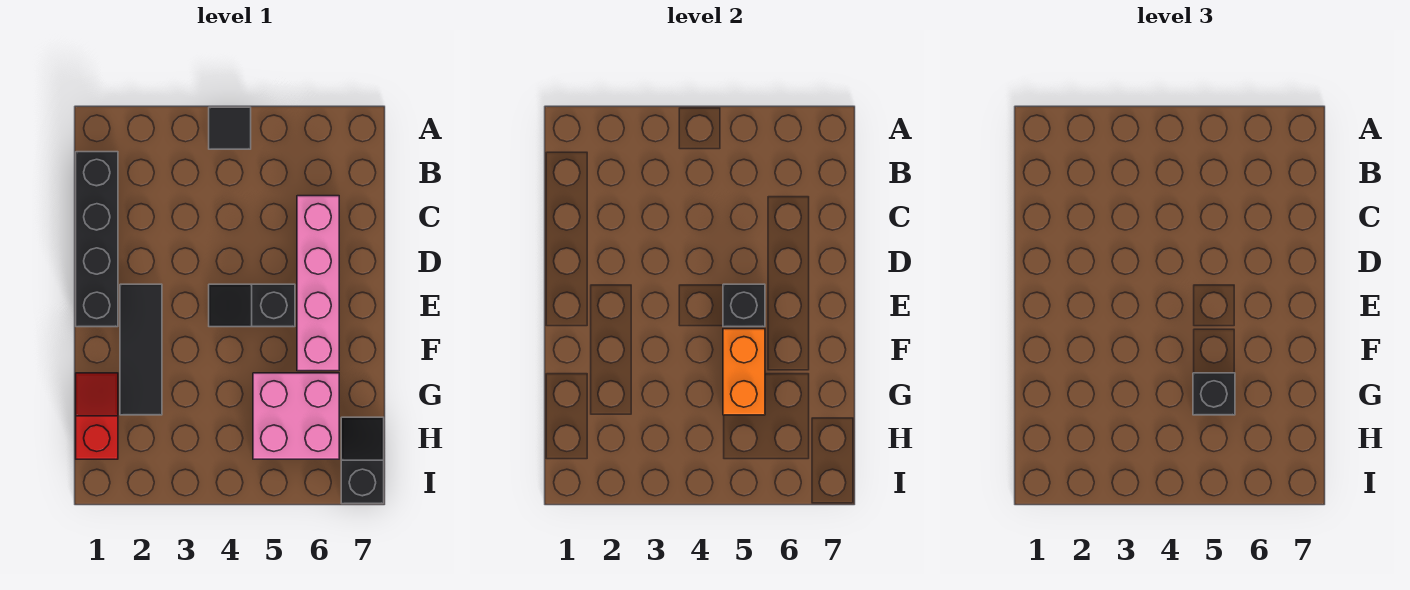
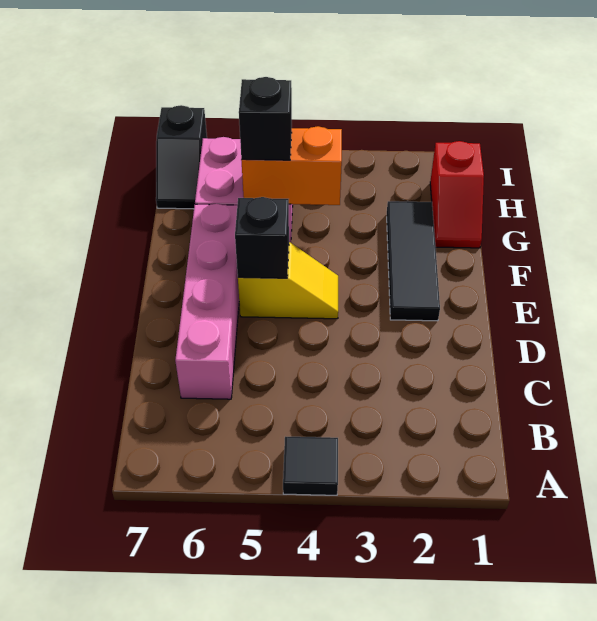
black 1x4 brick [76,152,118,327] -> none
black 1x2 slope [209,284,295,327] -> yellow 1x2 slope [238,242,338,319]
orange 1x2 brick [723,329,765,415] -> orange 1x2 brick turned to [241,126,342,205]

